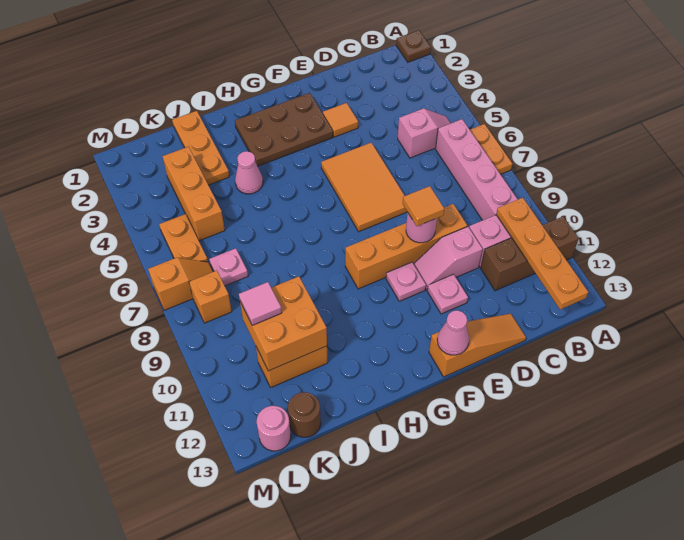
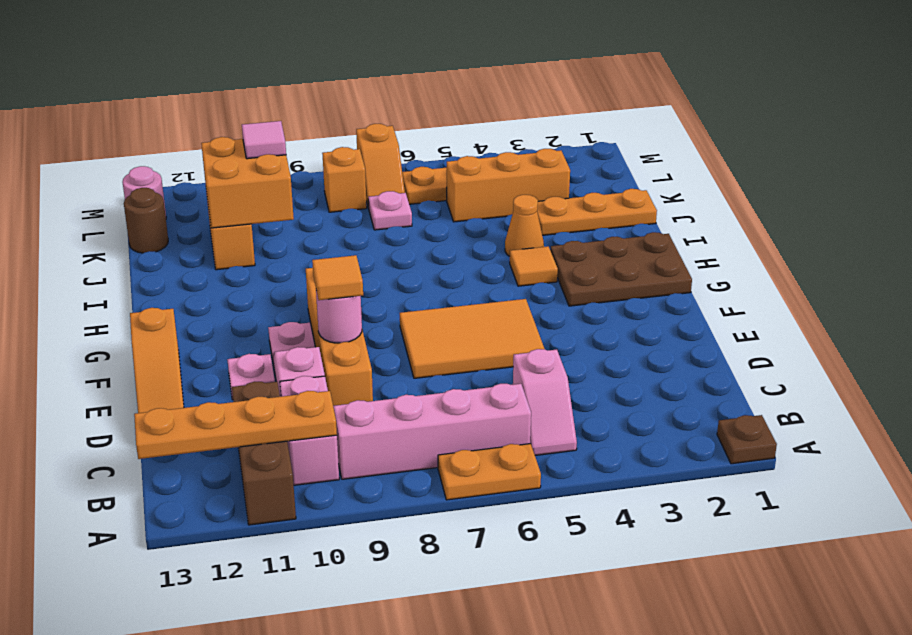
orange 1x1 tile [323,103,358,137] -> orange 1x1 tile moved to [510,246,558,286]
brown 2x3 plate [235,93,333,166] -> brown 2x3 plate turned to [550,232,692,306]
pink 1x1 cone [437,310,469,355] -> none
pink 1x1 cone [235,151,263,194] -> orange 1x1 cone [505,195,544,256]

